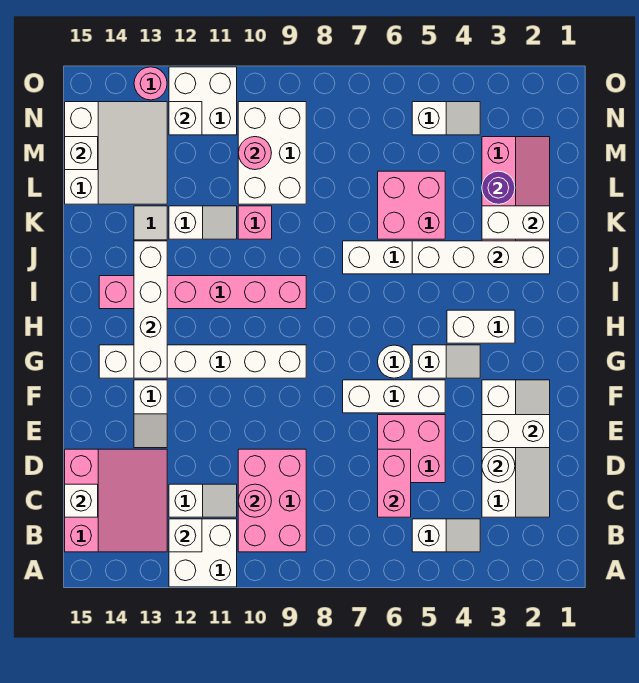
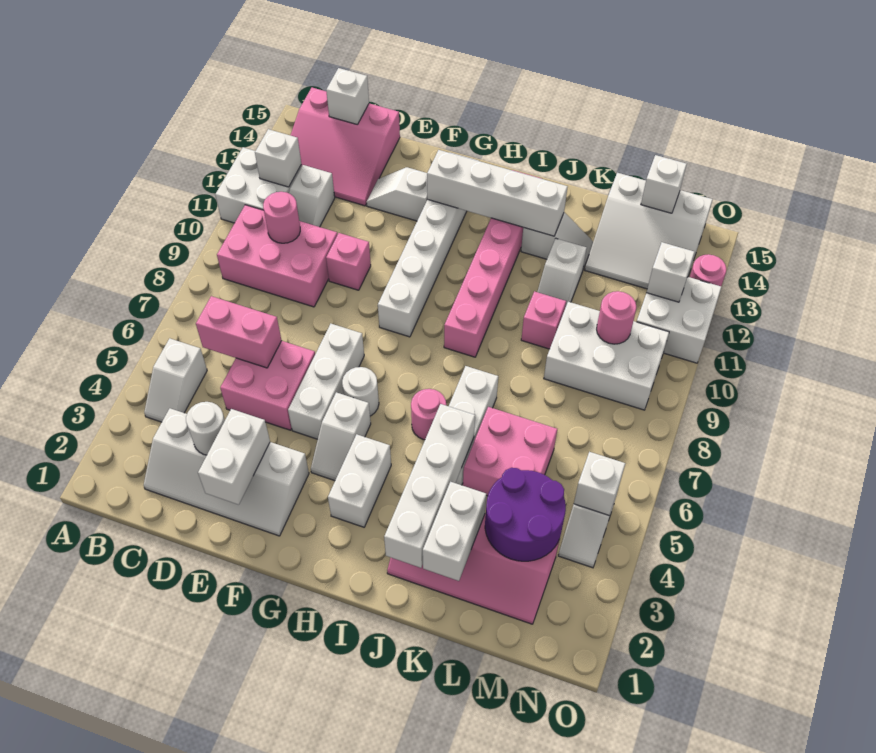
none -> pink 1x1 brick [326,233,371,290]
none -> pink 1x1 round brick [411,389,446,440]
purple 1x1 round brick [482,171,515,204] -> purple 2x2 round brick [485,468,566,561]
none -> white 1x1 brick [574,452,625,515]

